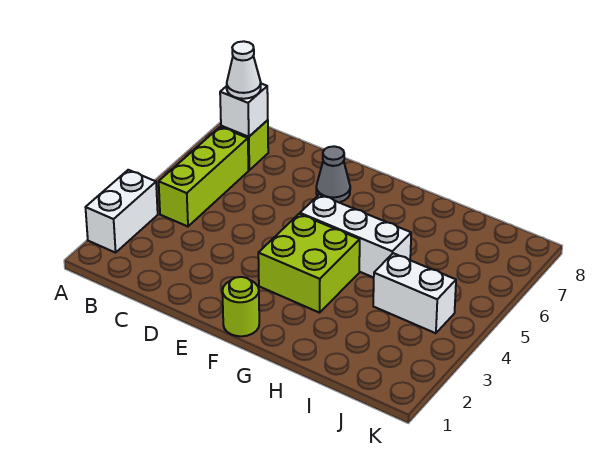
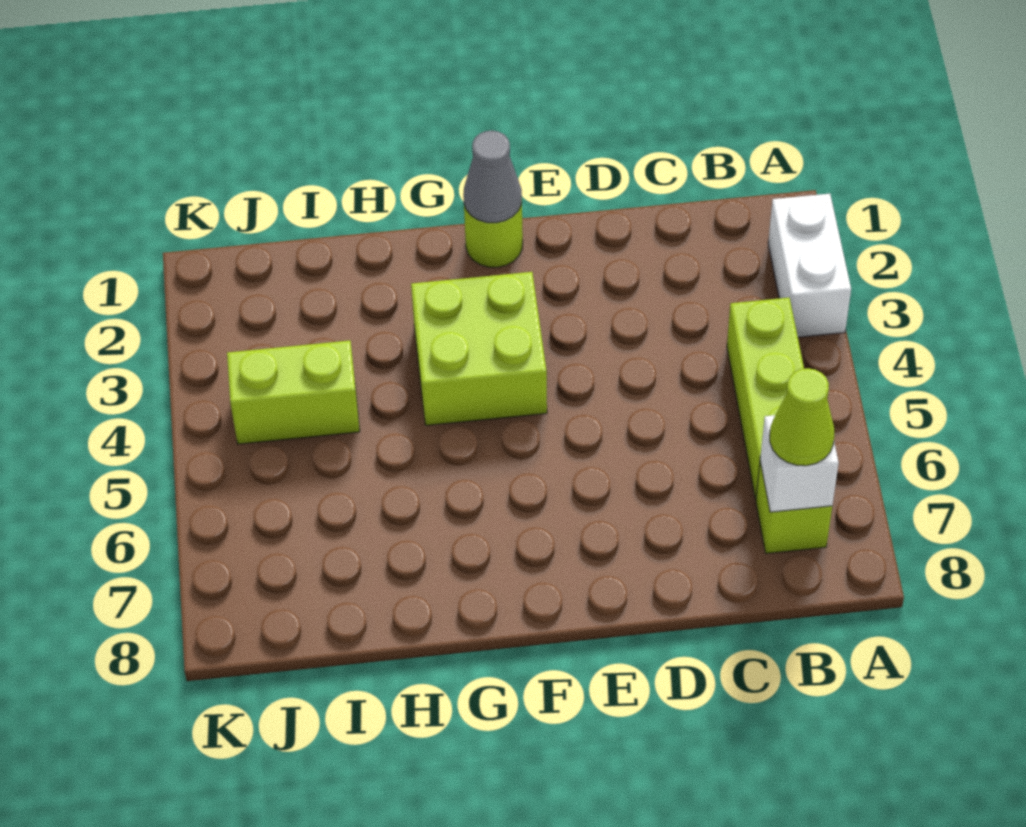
white 1x1 cone [227,41,261,99] -> lime 1x1 cone [770,368,834,466]
grey 1x1 cone [316,146,350,202] -> grey 1x1 cone moved to [463,130,522,223]
white 1x3 brick [300,194,411,278] -> none
white 1x2 brick [373,253,456,333] -> lime 1x2 brick [227,340,360,444]

